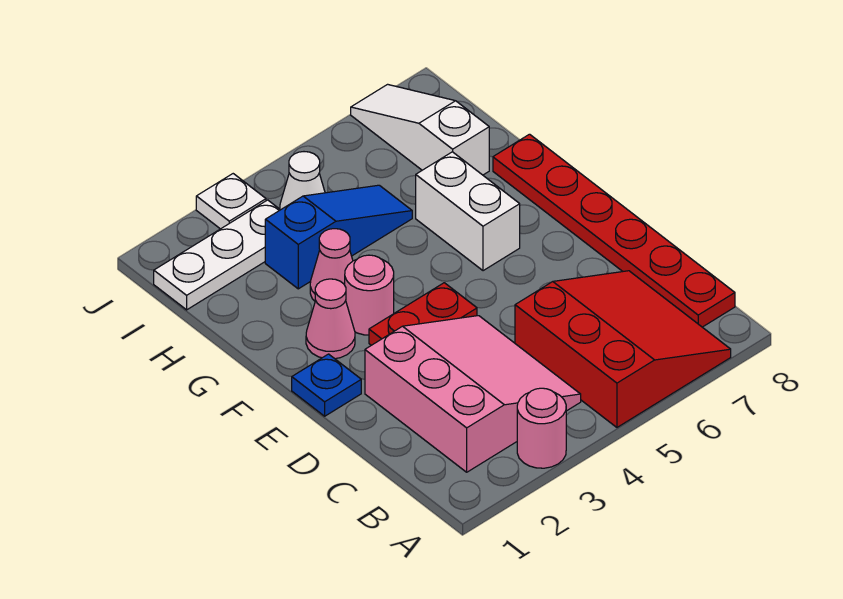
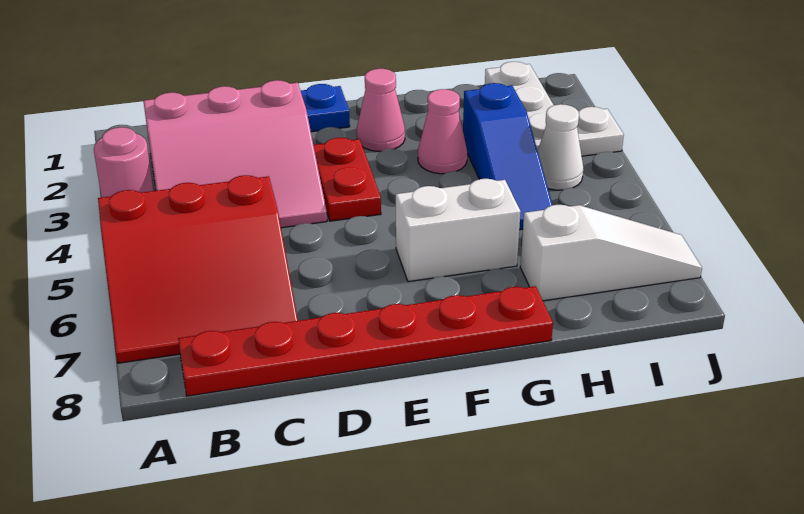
pink 1x1 round brick [345,255,394,335] -> none

